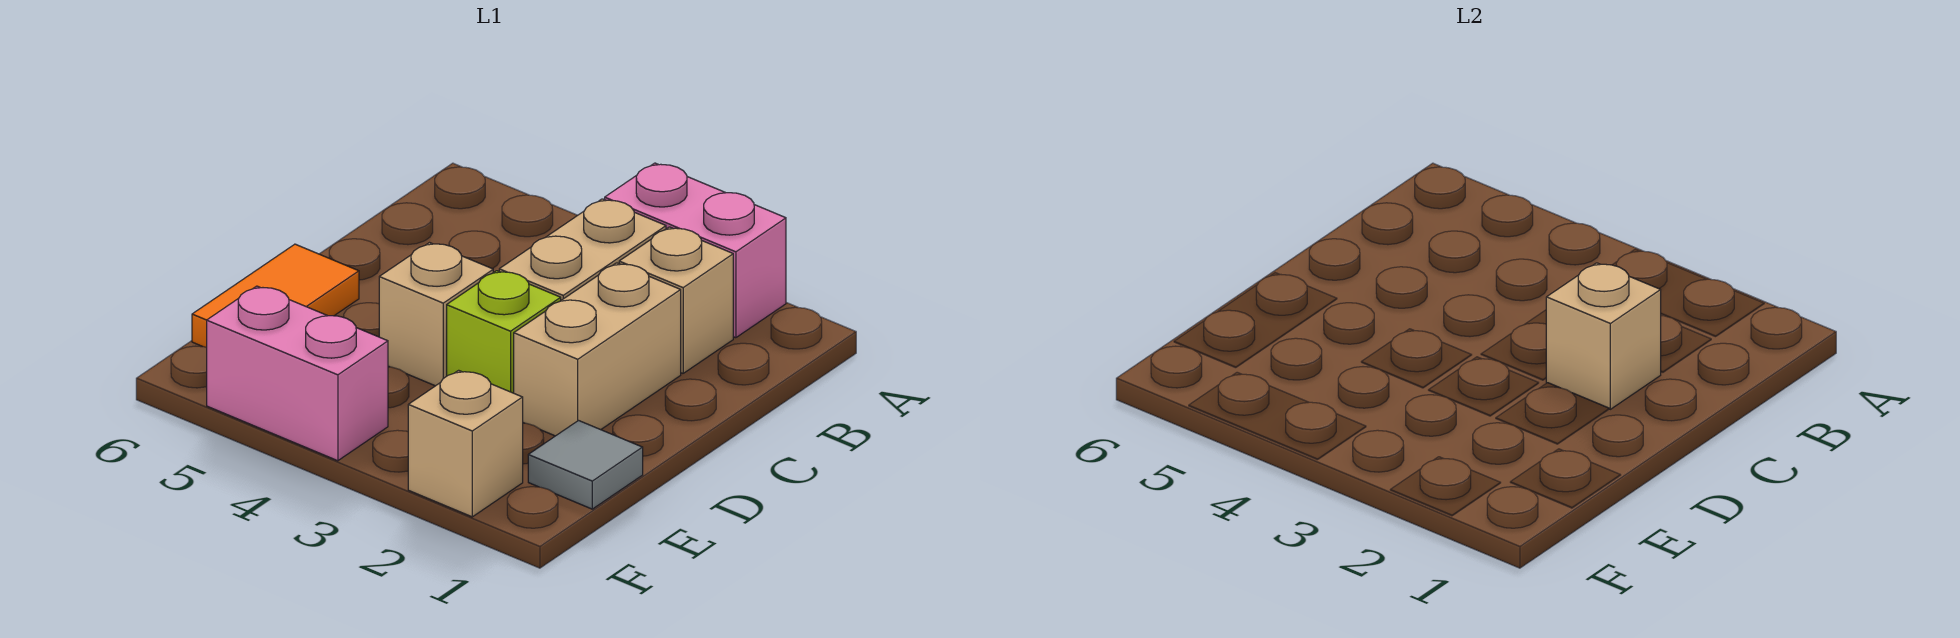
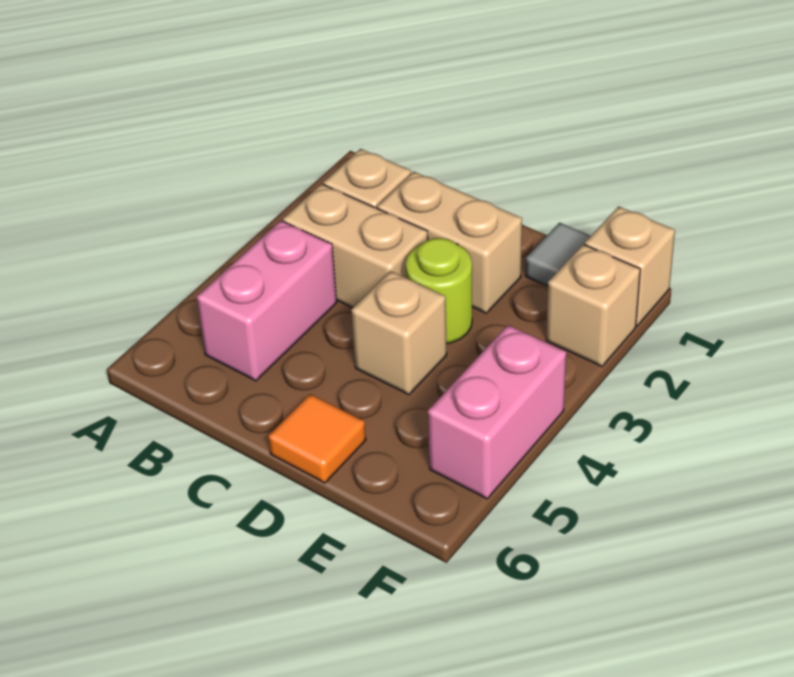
pink 1x2 brick [605,163,786,338] -> pink 1x2 brick moved to [197,221,337,381]
tan 1x1 brick [1546,263,1661,409] -> tan 1x1 brick moved to [585,206,675,326]
lime 1x1 brick [447,271,561,393] -> lime 1x1 round brick [406,238,472,344]
orange 1x2 tile [192,244,359,347] -> orange 1x1 tile [268,394,366,483]

